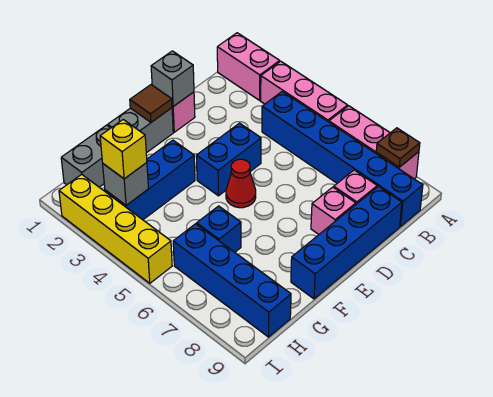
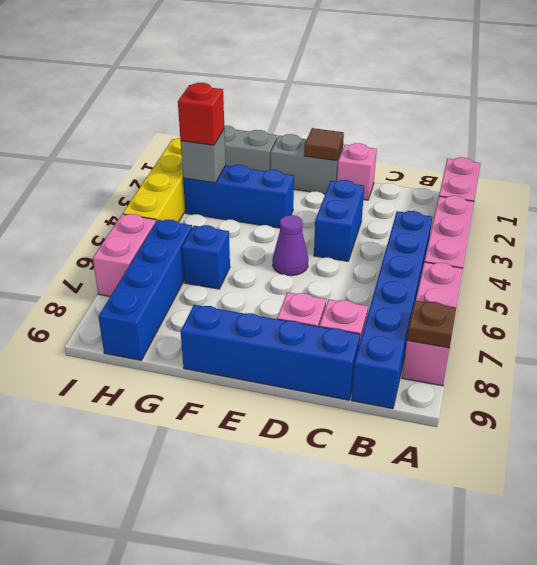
grey 1x1 brick [151,51,194,106] -> none
blue 1x2 brick [196,123,261,196] -> blue 1x2 brick turned to [314,180,364,261]
red 1x1 cone [226,159,256,208] -> purple 1x1 cone [273,215,308,276]
yellow 1x1 brick [100,120,147,179] -> red 1x1 brick [178,83,224,145]
none -> pink 1x2 brick [93,214,156,296]

